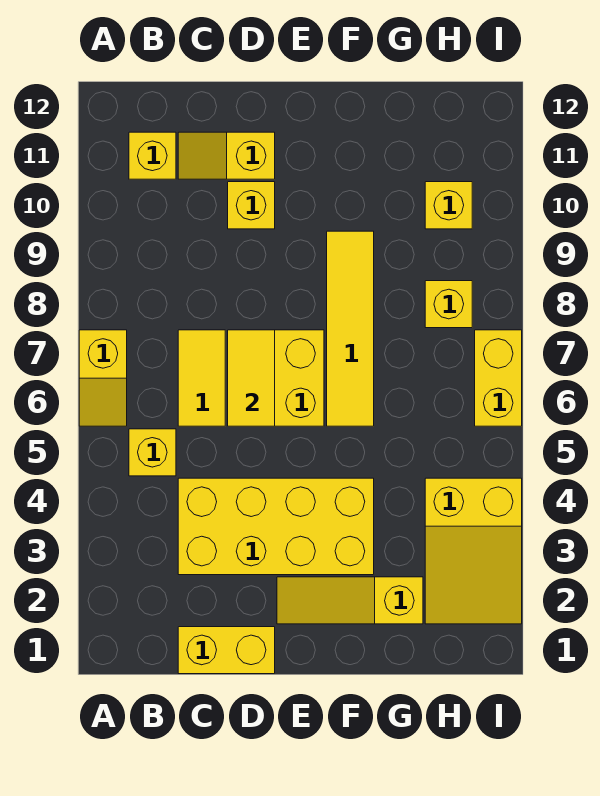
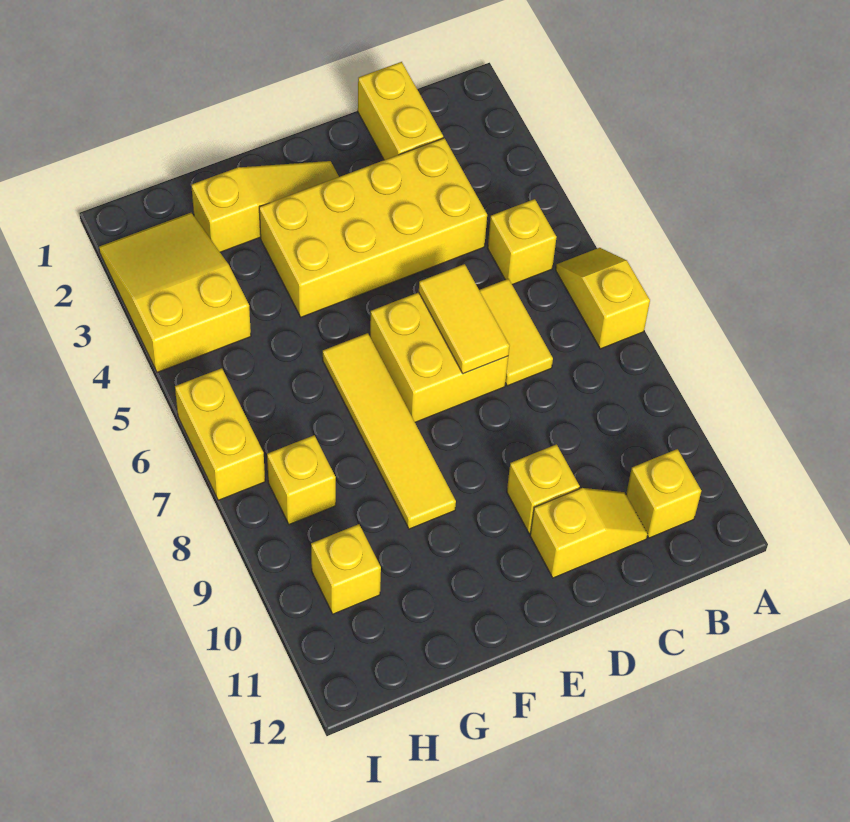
yellow 1x2 brick [178,627,275,674] -> yellow 1x2 brick turned to [358,62,443,160]

